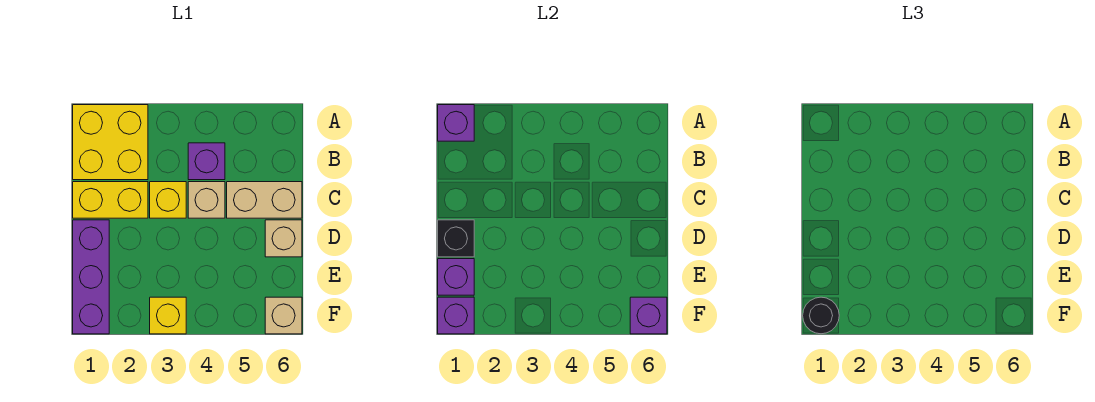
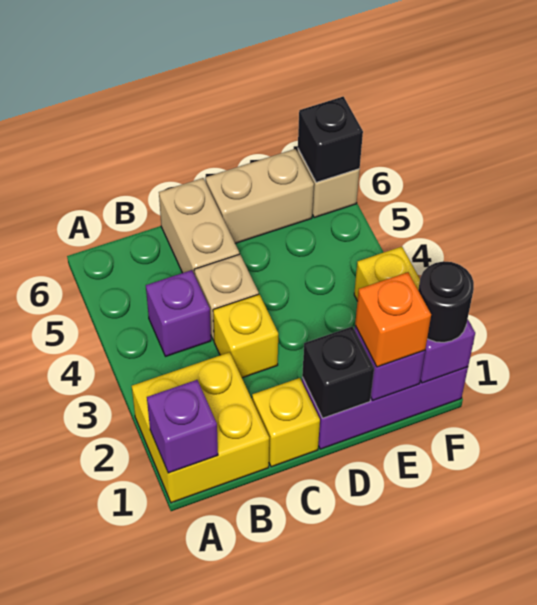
yellow 1x2 brick [73,182,148,218] -> yellow 1x1 brick [252,378,320,467]
tan 1x1 brick [265,220,302,257] -> tan 1x2 brick [206,149,314,243]
none -> orange 1x1 brick [355,272,431,367]
purple 1x1 brick [630,297,667,334] -> black 1x1 brick [298,97,363,183]

